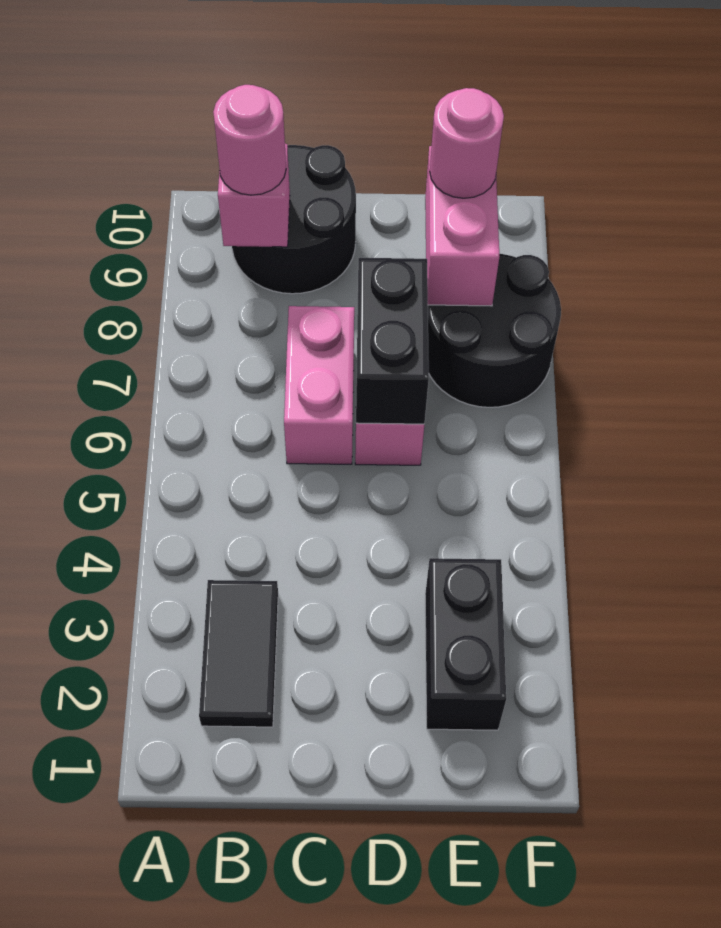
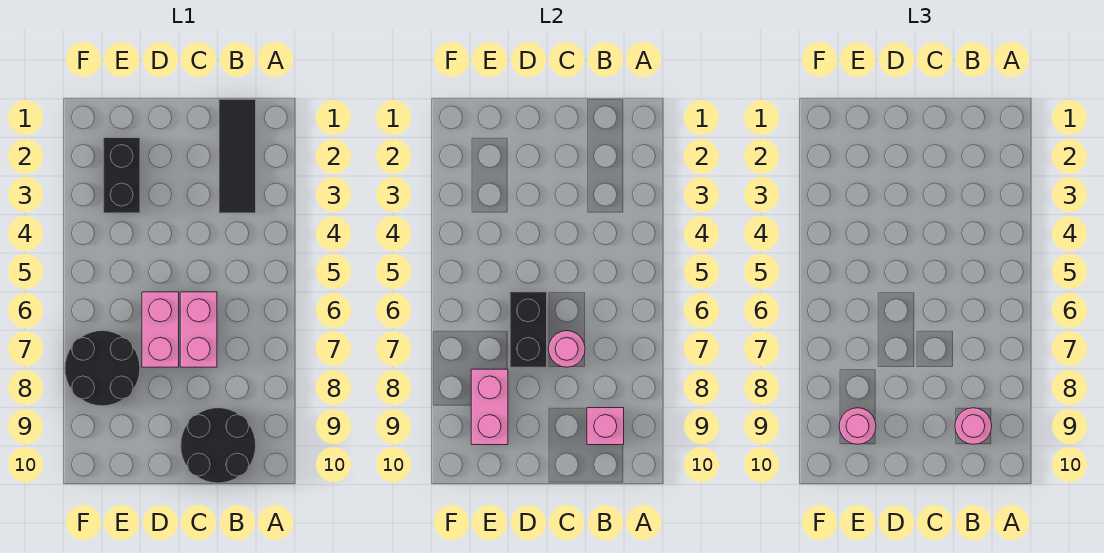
black 1x2 tile [199,580,278,727] -> black 1x3 tile [219,99,256,213]
none -> pink 1x1 round brick [549,331,585,367]

